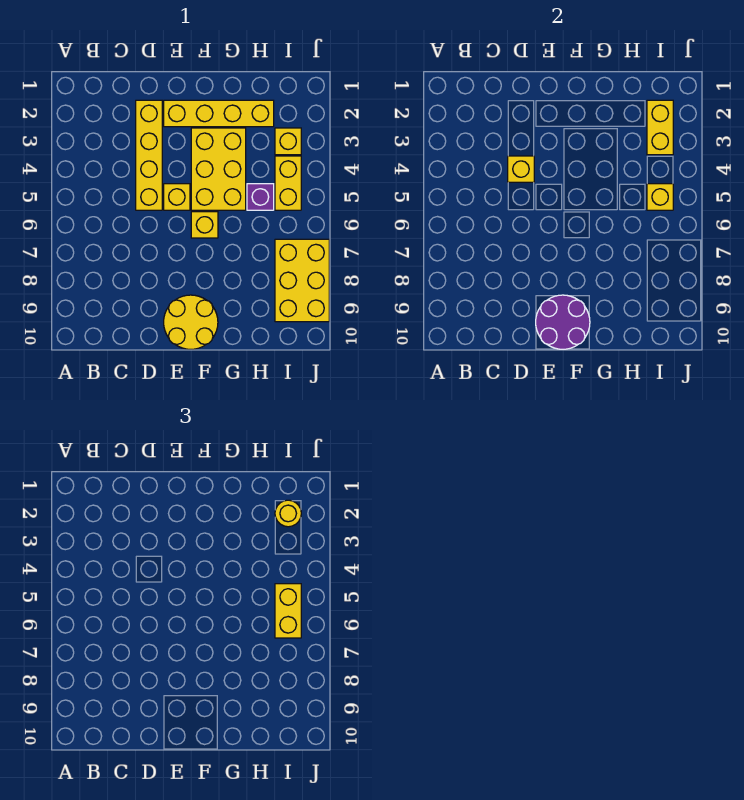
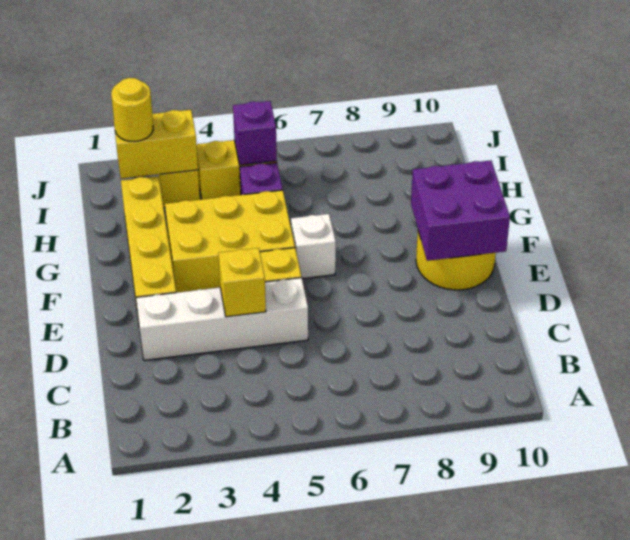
yellow 1x4 brick [136,100,162,210] -> white 1x4 brick [136,278,308,360]
purple 2x2 round brick [536,295,590,349] -> purple 2x2 brick [411,160,510,261]
yellow 1x1 brick [191,212,218,238] -> white 1x1 brick [291,214,336,279]
yellow 1x1 brick [647,184,673,210] -> purple 1x1 brick [233,101,277,165]
yellow 1x2 brick [275,584,301,638] -> none
yellow 2x3 brick [275,239,329,322] -> none

